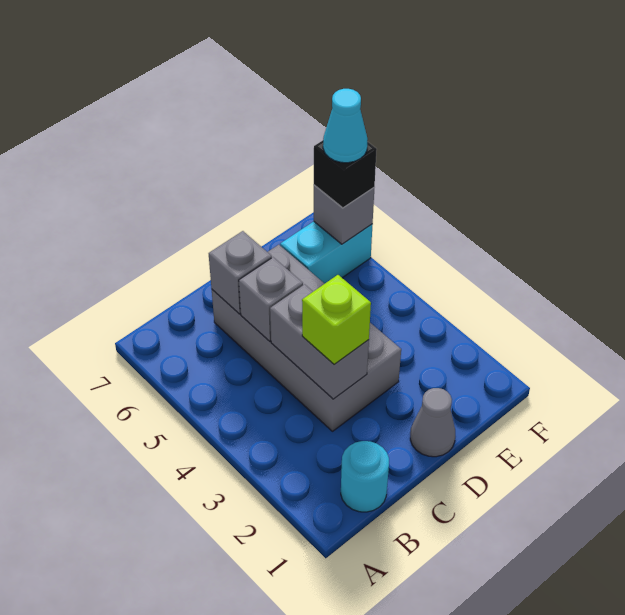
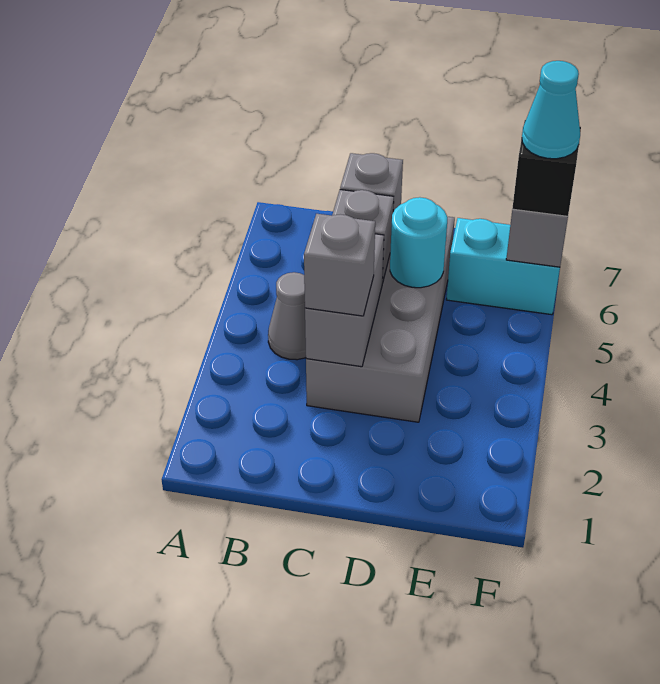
cyan 1x1 round brick [341,441,389,512] -> cyan 1x1 round brick moved to [390,197,447,288]
lime 1x1 brick [302,275,371,364] -> grey 1x1 brick [304,214,375,316]
grey 1x1 cone [410,388,455,457] -> grey 1x1 cone moved to [268,272,306,360]

